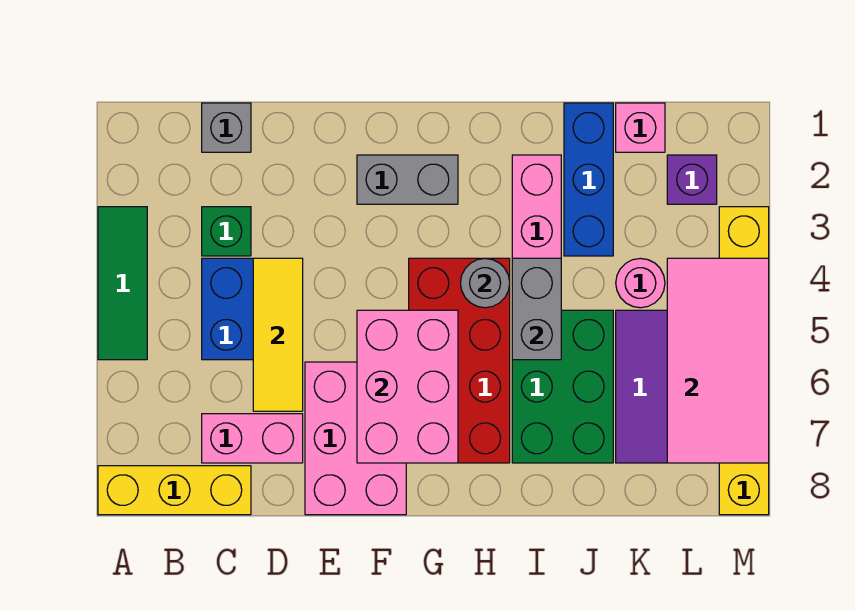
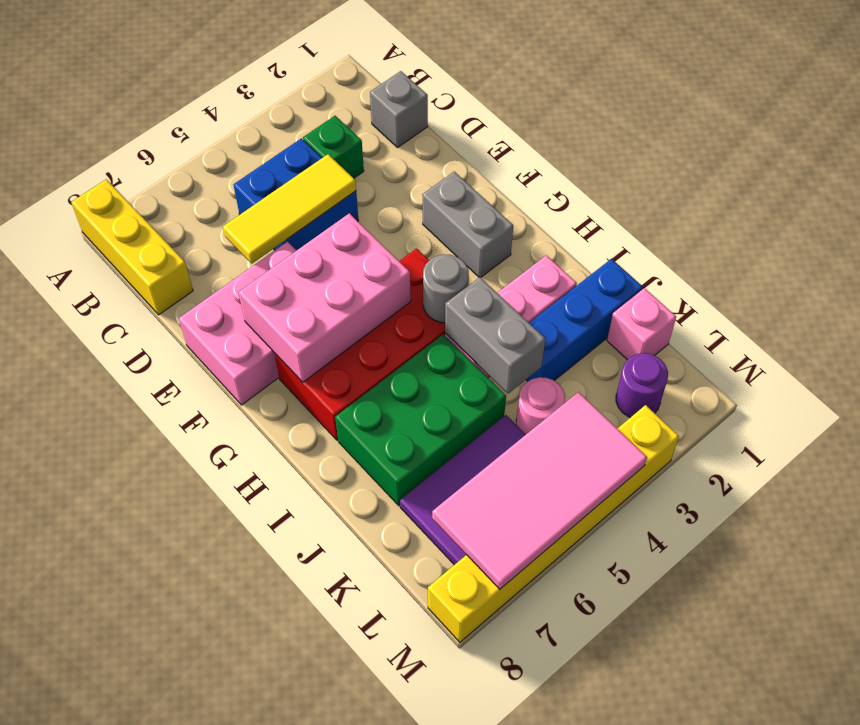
green 1x3 tile [98,207,147,360] -> none
pink 1x2 brick [202,414,303,463] -> none
grey 1x2 brick [512,258,561,360] -> grey 1x2 brick turned to [445,277,545,394]
purple 1x1 brick [667,155,717,204] -> purple 1x1 round brick [616,353,668,417]

